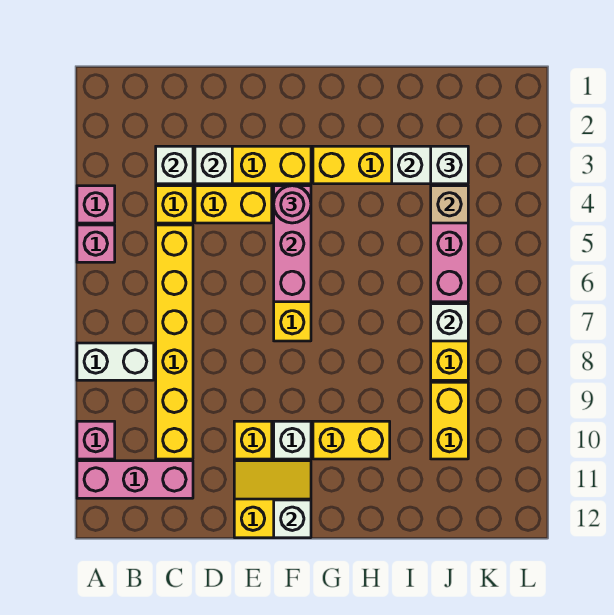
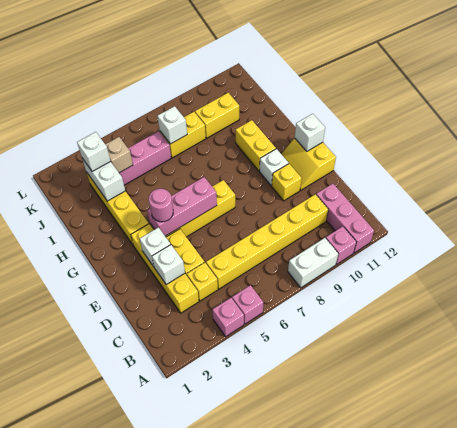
white 1x2 brick [77,343,154,380] -> white 1x2 brick turned to [288,238,338,288]
white 1x1 brick [156,146,193,184] -> white 1x1 brick moved to [140,227,171,267]

